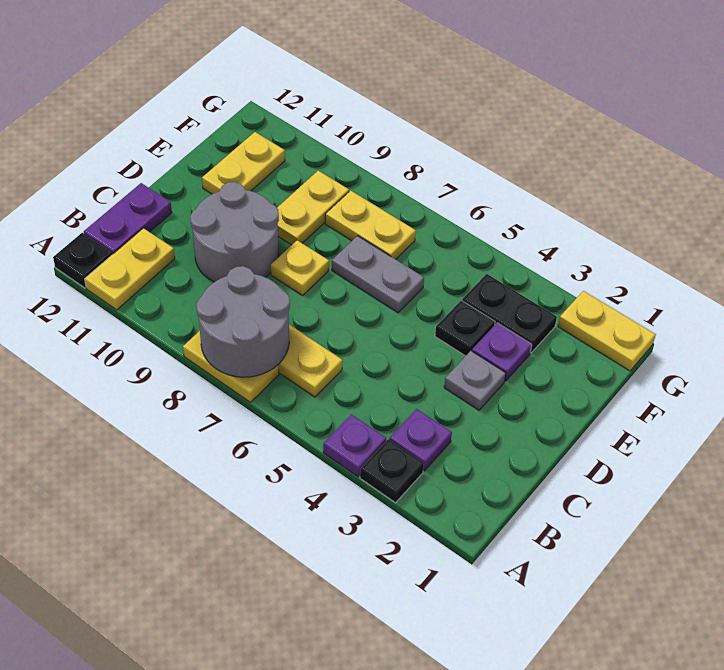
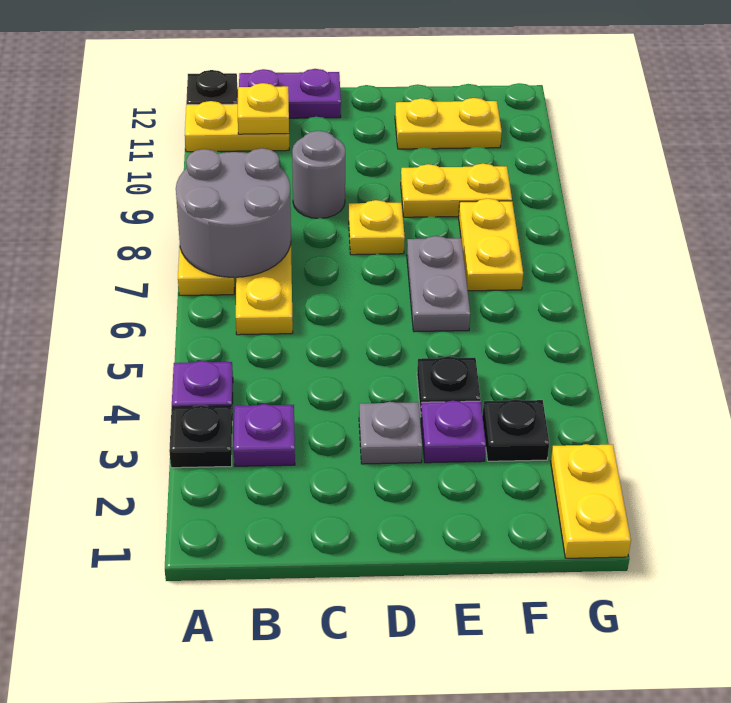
none -> yellow 1x1 plate [238,83,289,134]
grey 2x2 round brick [190,182,279,282] -> grey 1x1 round brick [292,131,345,218]
black 1x2 plate [462,274,557,353] -> black 1x1 plate [483,399,549,461]

